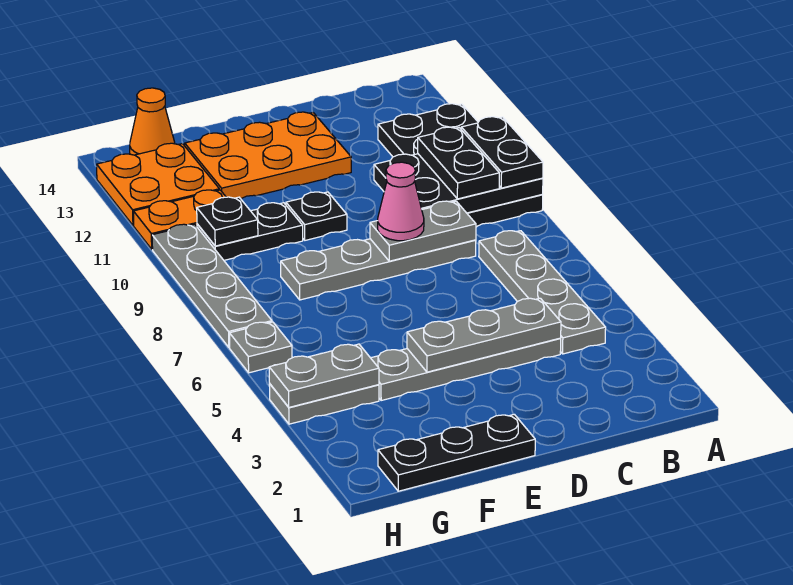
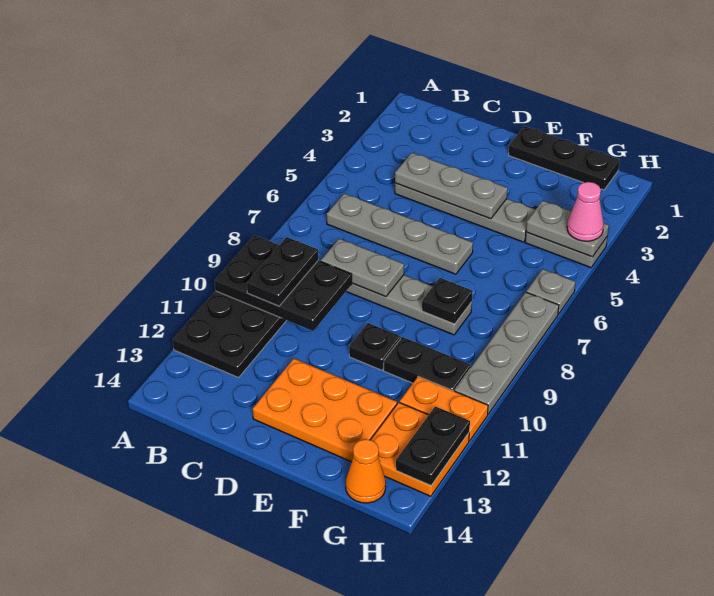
black 1x2 plate [461,117,543,188] -> black 1x2 plate moved to [396,406,470,486]
grey 1x4 plate [479,231,606,354] -> grey 1x4 plate turned to [327,193,473,274]
pink 1x1 cone [378,162,424,241] -> pink 1x1 cone moved to [567,182,604,241]
black 1x1 plate [197,197,258,246] -> black 1x1 plate moved to [422,278,473,324]

